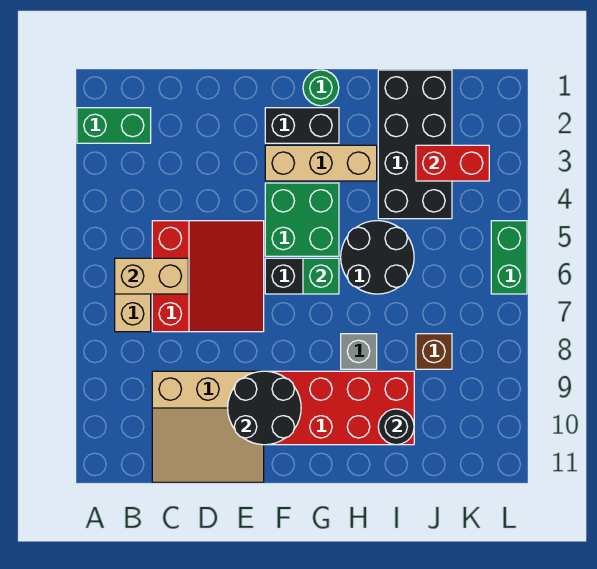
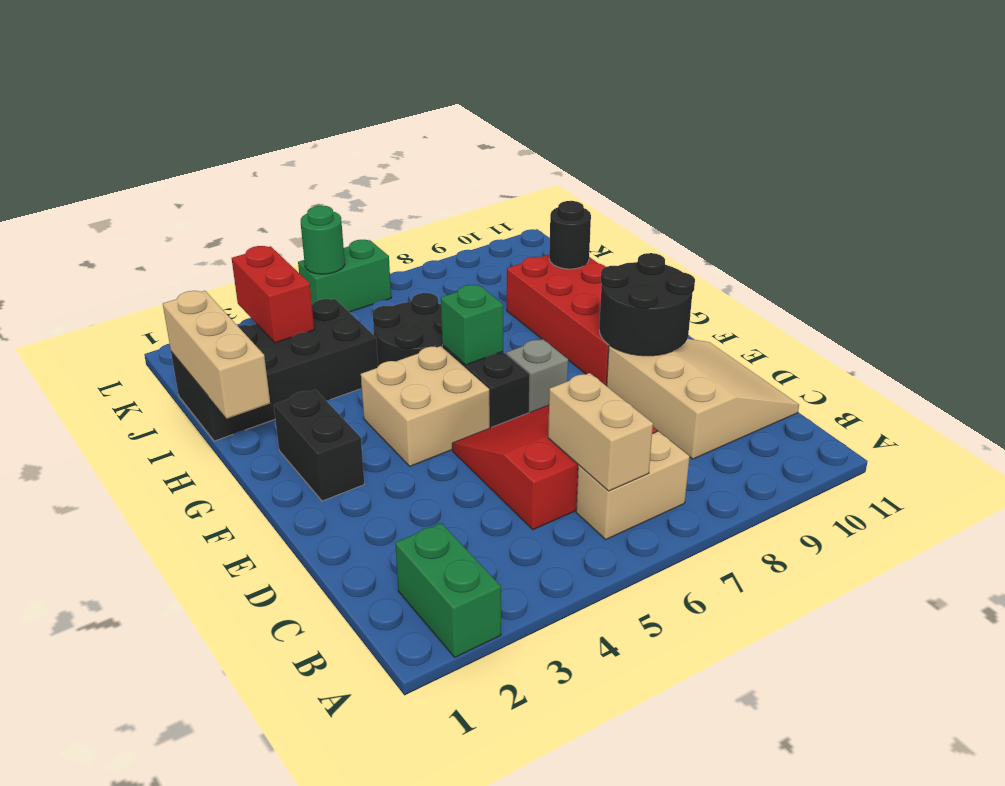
tan 1x3 brick [265,145,377,181] -> tan 1x3 brick moved to [163,291,270,419]
green 2x2 brick [265,183,339,256] -> tan 2x2 brick [361,346,490,466]
green 1x1 round brick [303,70,339,106] -> green 1x1 round brick moved to [301,206,345,274]
grey 1x1 brick [341,334,377,369] -> grey 1x1 brick moved to [506,339,568,413]
brown 1x1 brick [416,334,452,369] -> none

